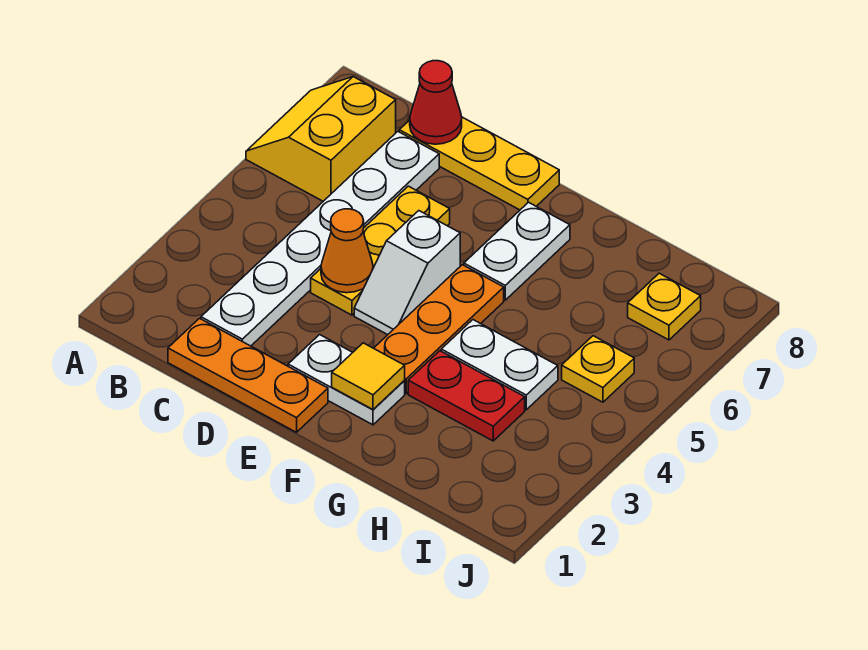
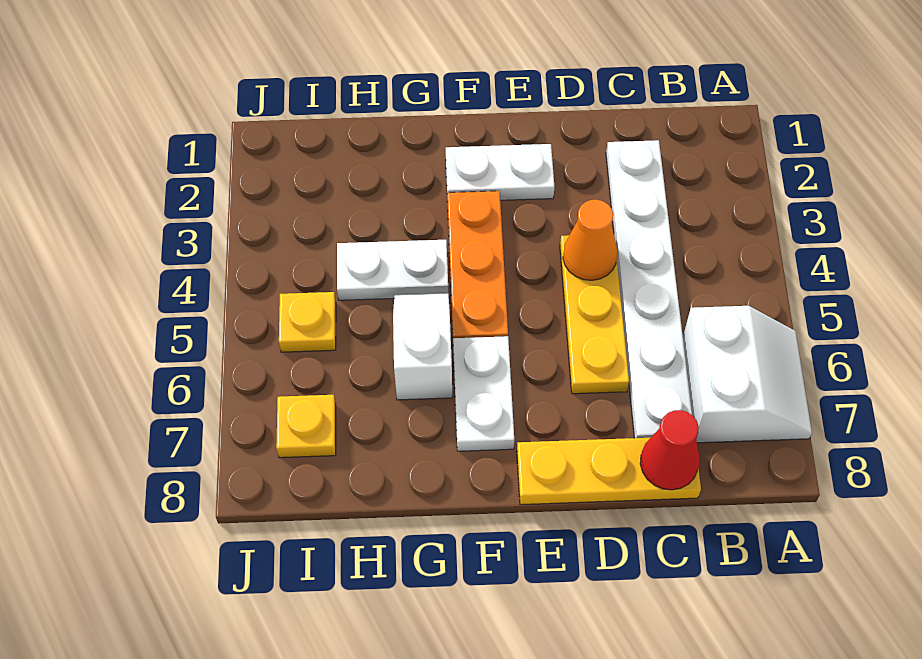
yellow 2x2 slope [246,77,396,201] -> white 2x2 slope [683,306,812,443]
orange 1x3 plate [168,318,328,432] -> none
white 1x2 slope [354,211,460,335] -> white 1x2 slope moved to [393,293,452,400]
yellow 1x1 tile [332,343,405,409] -> none
red 1x2 plate [408,351,525,441] -> none

